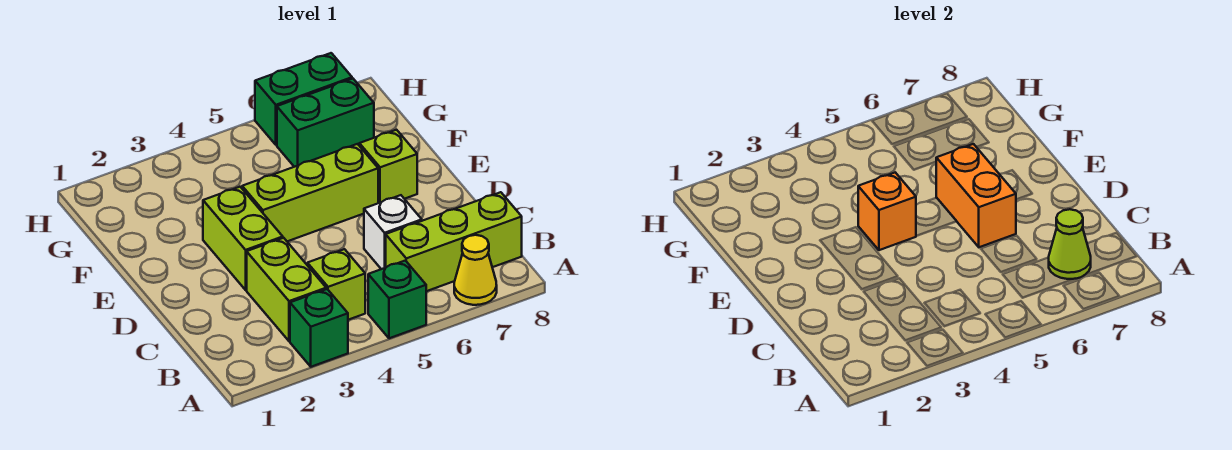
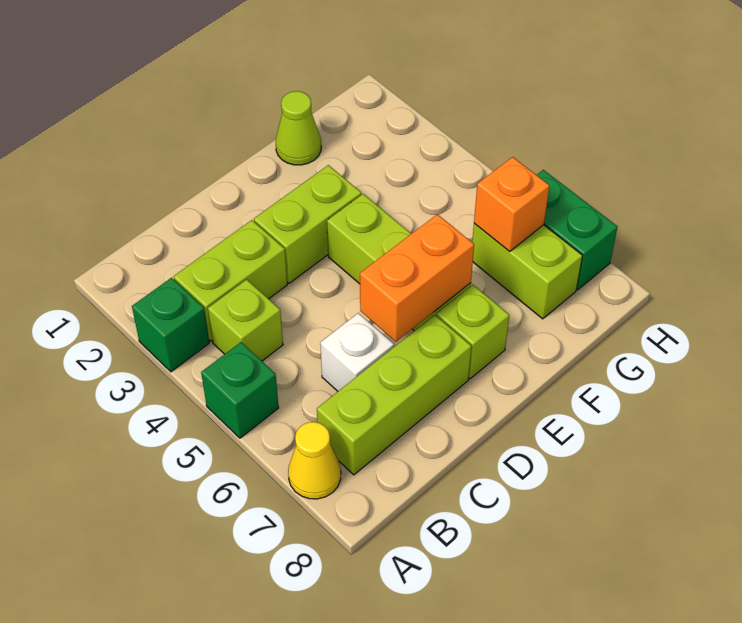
lime 1x3 brick [386,192,522,291] -> lime 1x3 brick turned to [317,315,471,475]
lime 1x1 cone [1049,209,1091,279] -> lime 1x1 cone moved to [276,91,321,165]
orange 1x1 brick [858,172,916,250] -> orange 1x1 brick moved to [474,157,549,252]
green 1x2 brick [277,79,374,167] -> lime 1x2 brick [472,223,582,319]

